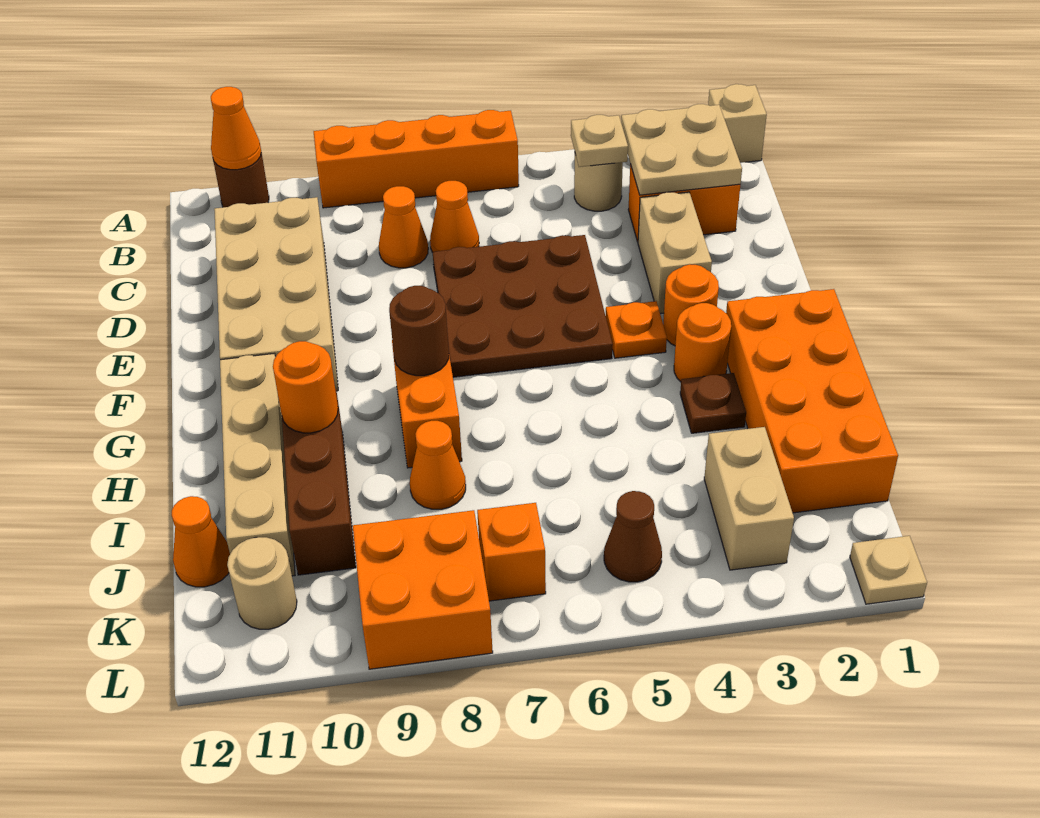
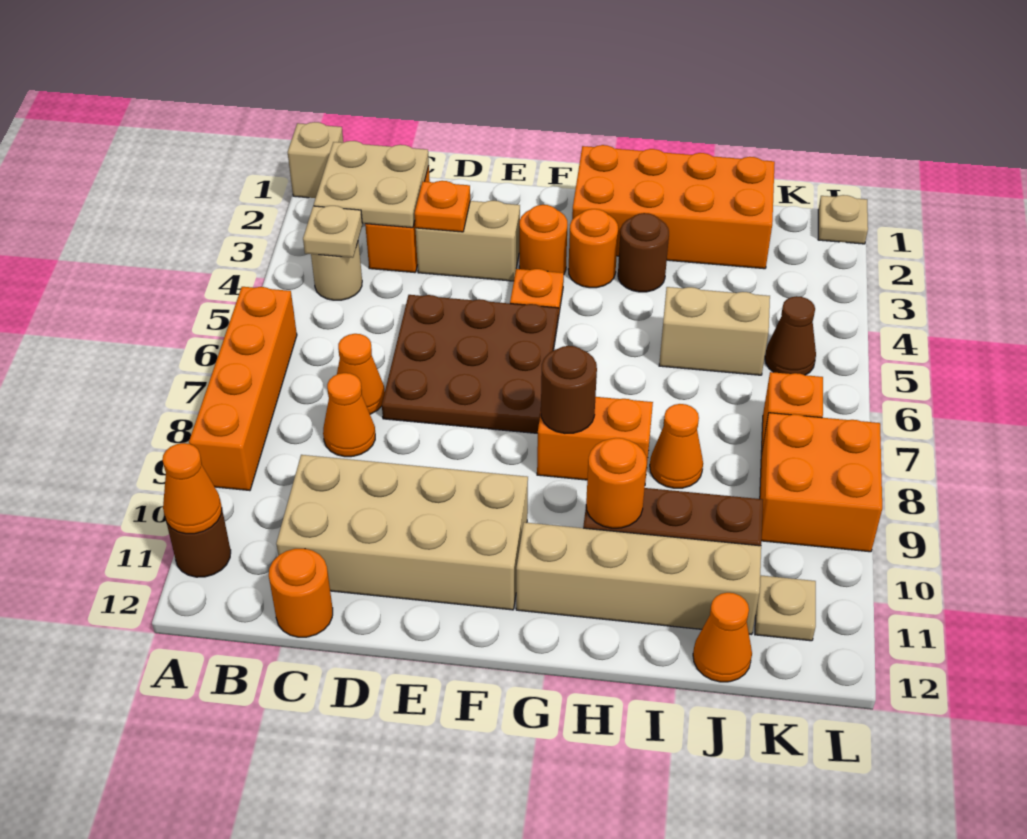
none -> orange 1x1 round brick [269,549,333,637]
none -> orange 1x1 plate [415,181,470,232]
brown 1x1 plate [680,373,746,433] -> brown 1x1 round brick [618,213,669,292]
tan 1x2 brick [704,427,794,570] -> tan 1x2 brick moved to [659,287,770,375]
tan 1x1 round brick [227,537,297,629] -> tan 1x1 plate [755,575,816,641]

